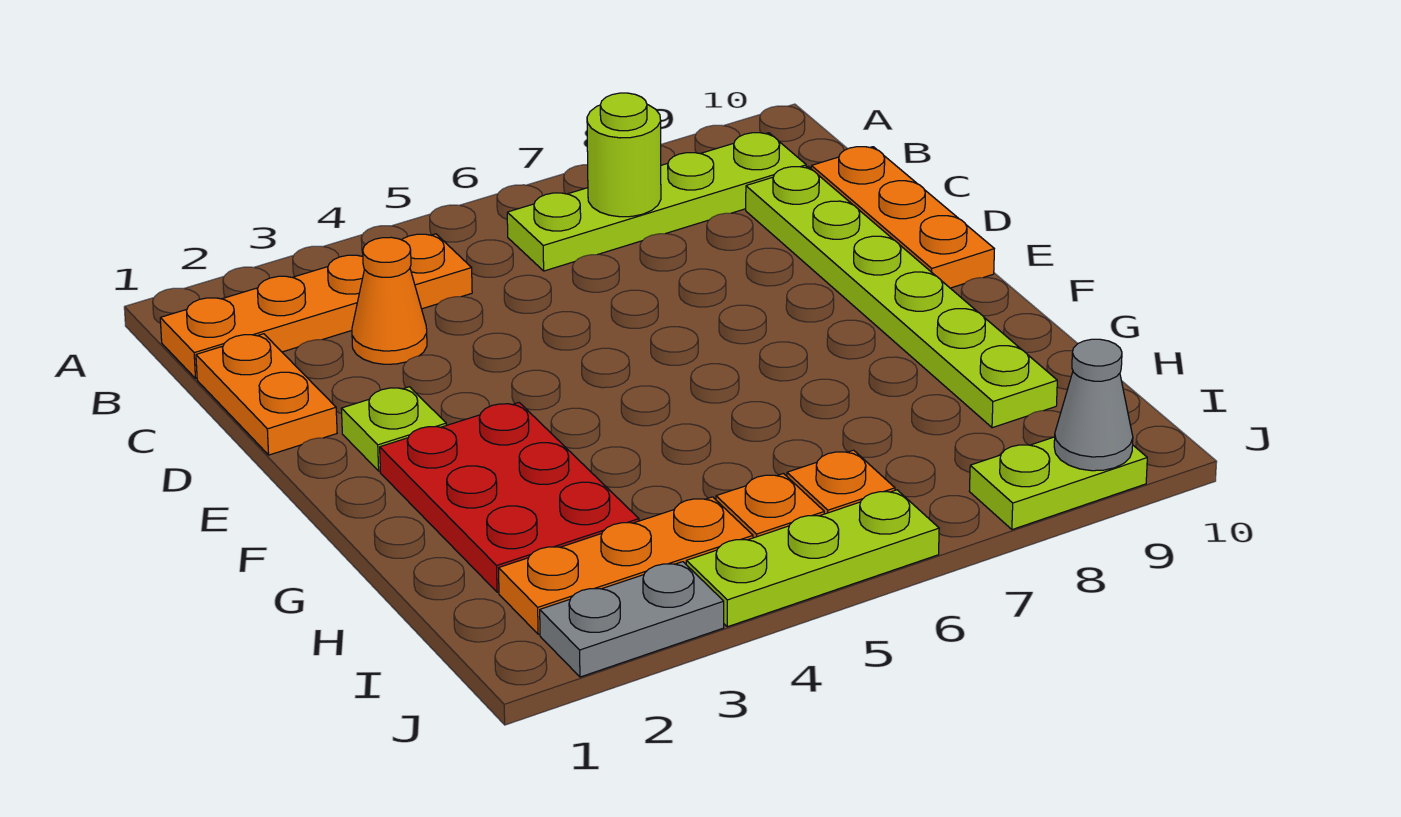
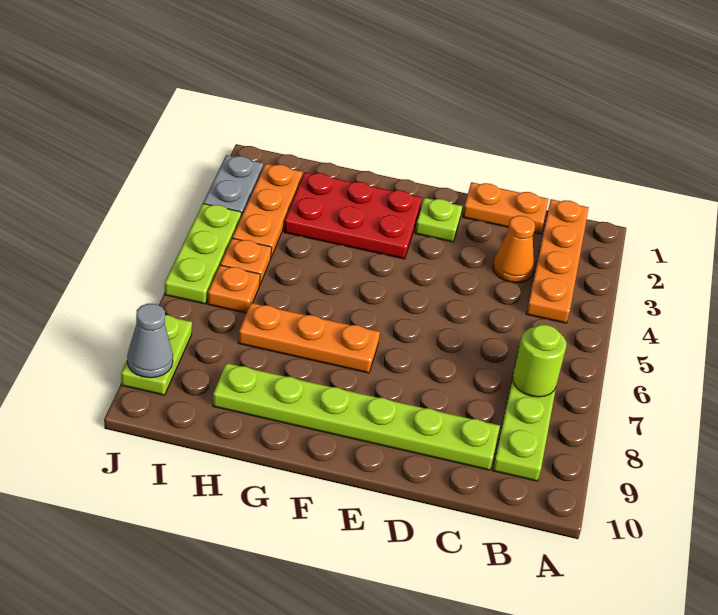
orange 1x3 plate [811,147,994,288] -> orange 1x3 plate moved to [238,303,380,373]

